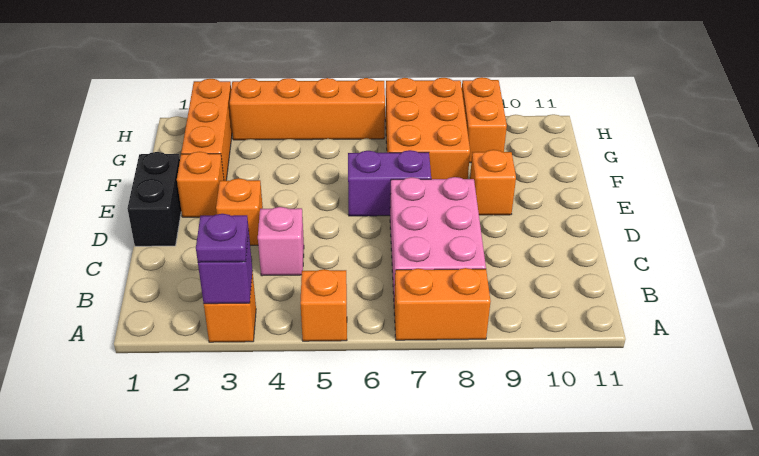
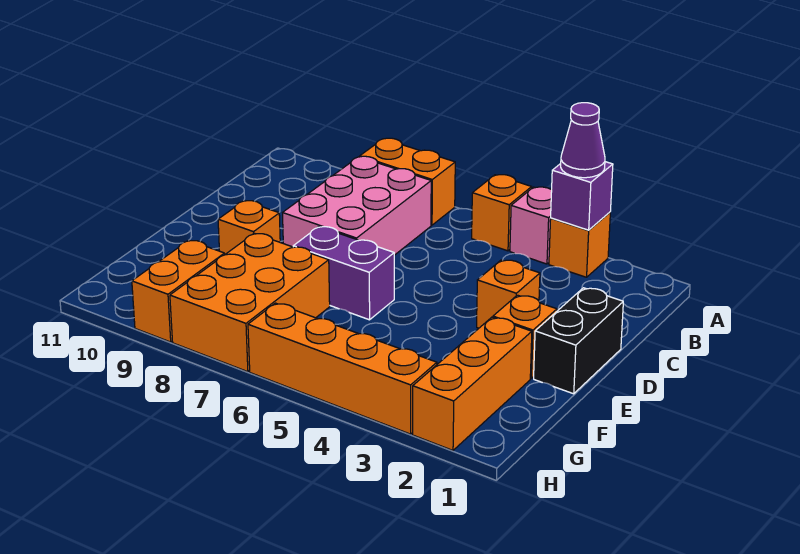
purple 1x1 plate [196,214,249,262] -> purple 1x1 cone [561,103,605,178]
pink 1x1 brick [258,207,304,276] -> pink 1x1 brick moved to [510,187,552,264]

